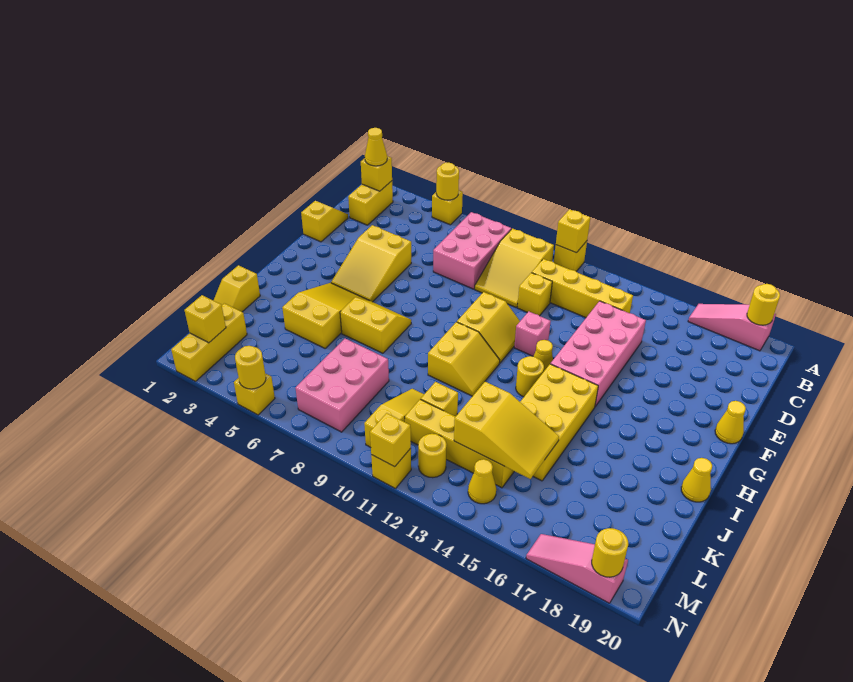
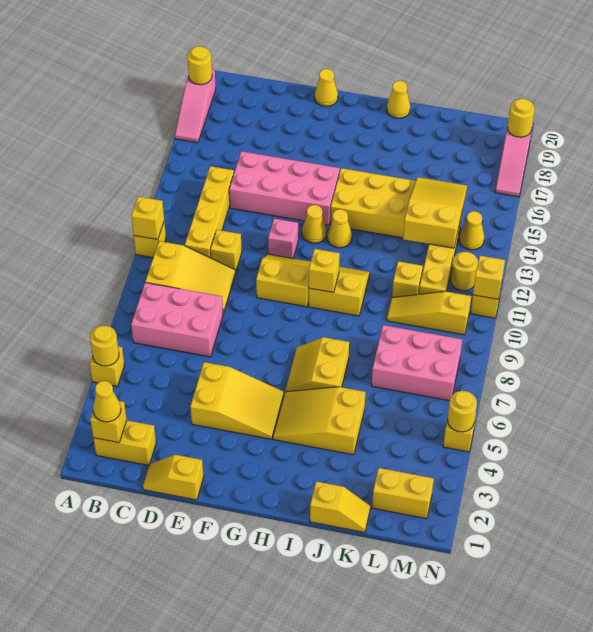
yellow 1x1 round brick [516,356,544,397] -> yellow 1x1 cone [327,209,352,248]
yellow 1x3 brick [171,303,247,381] -> yellow 1x2 brick [372,468,434,519]
yellow 1x1 brick [184,295,226,343] -> yellow 1x1 brick moved to [309,249,340,292]

